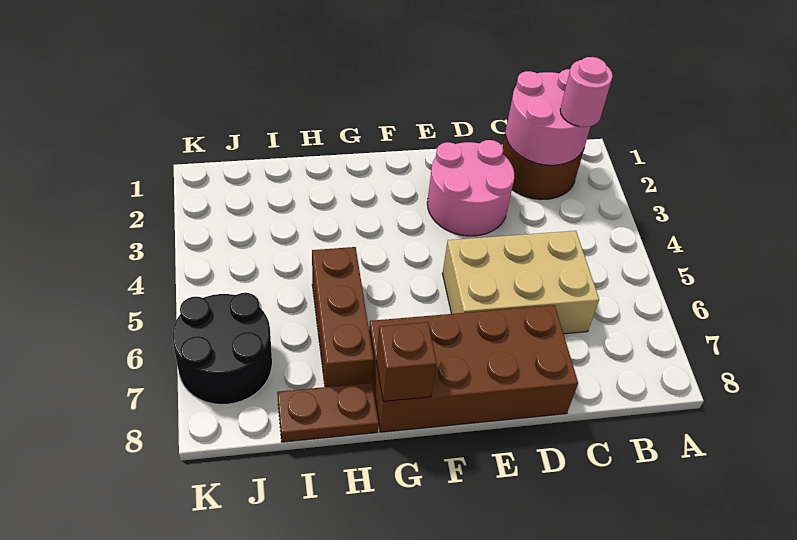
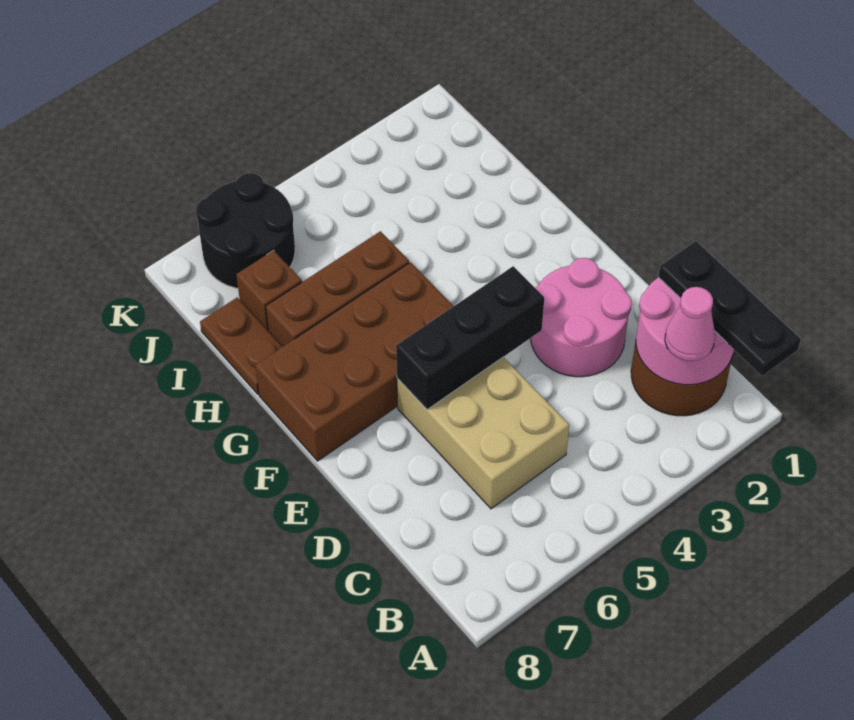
none -> black 1x3 plate [658,241,801,376]
pink 1x1 round brick [560,57,613,127] -> pink 1x1 cone [665,287,715,361]
brown 2x4 brick [369,305,578,432] -> brown 2x4 brick turned to [255,262,453,461]
none -> black 1x3 brick [396,266,544,410]
brown 1x1 brick [376,322,437,401] -> brown 1x1 brick moved to [236,250,302,330]

